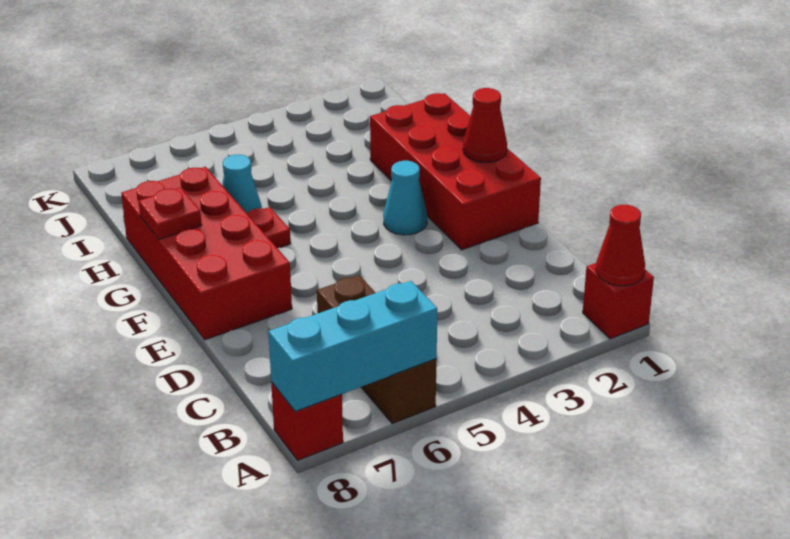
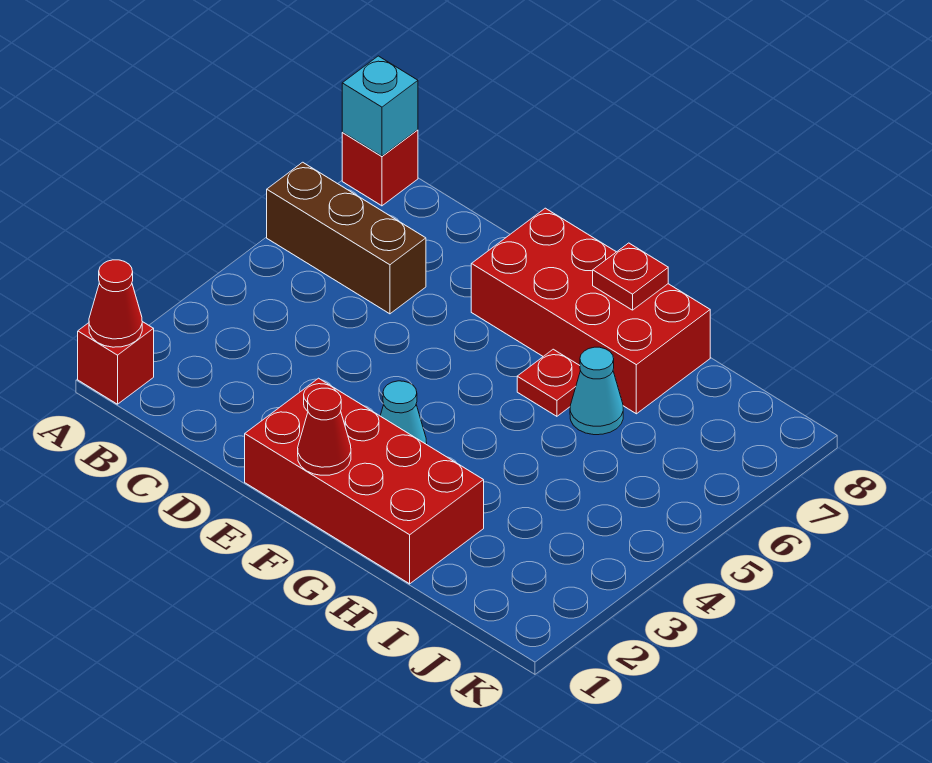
cyan 1x3 brick [268,281,437,411] -> cyan 1x1 brick [342,56,418,156]

